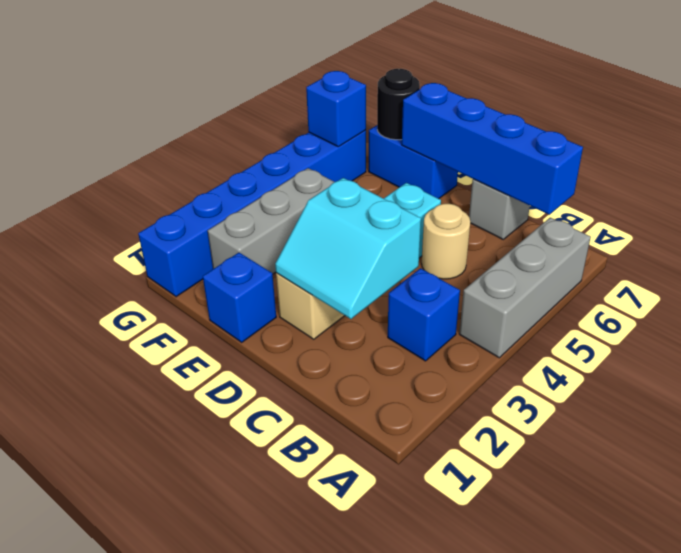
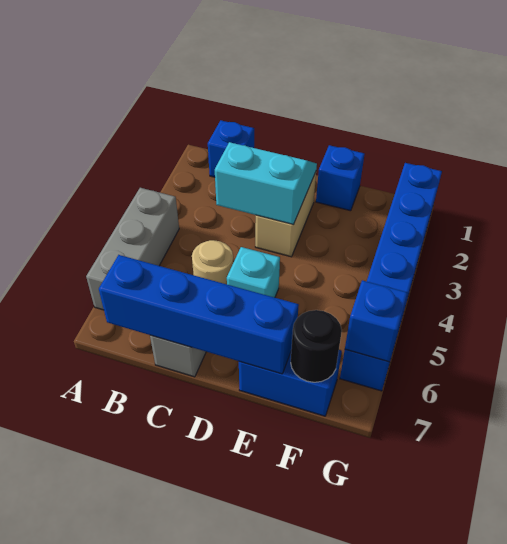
blue 1x1 brick [388,268,460,361] -> blue 1x1 brick moved to [208,120,254,177]
grey 1x3 brick [208,168,334,274] -> none

